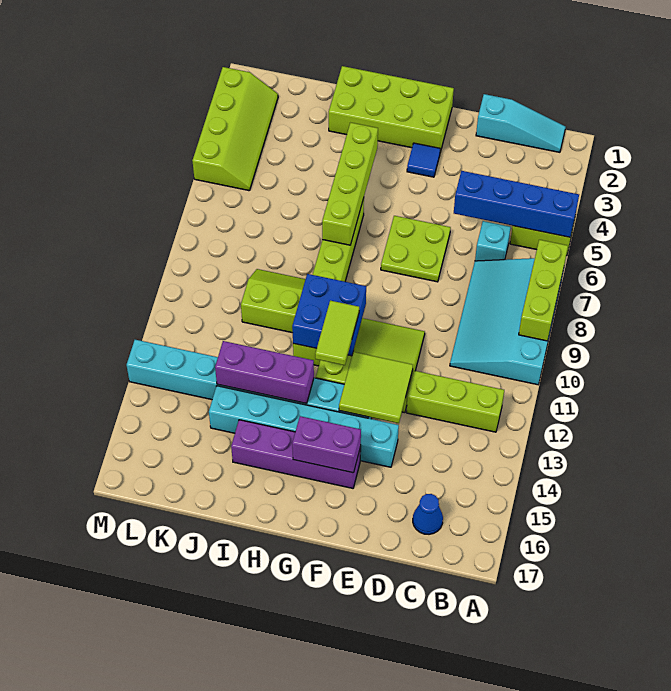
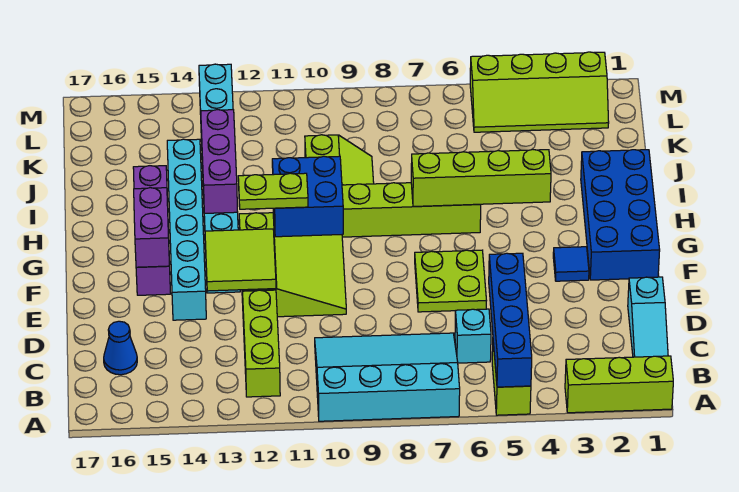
lime 1x3 brick [519,240,568,341] -> lime 1x3 brick moved to [565,356,673,413]
lime 2x4 brick [329,66,454,152] -> blue 2x4 brick [581,150,660,280]
lime 1x2 tile [315,301,359,365] -> lime 1x2 plate [238,173,308,209]

